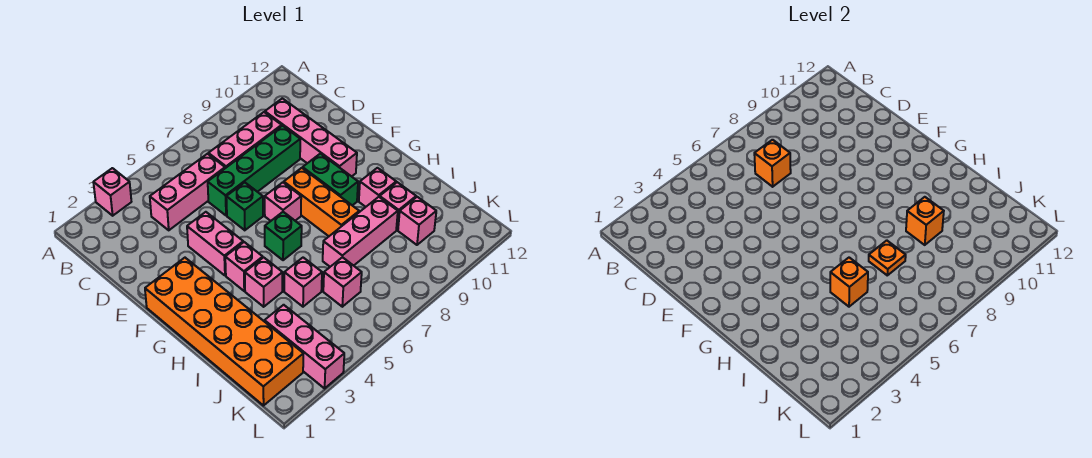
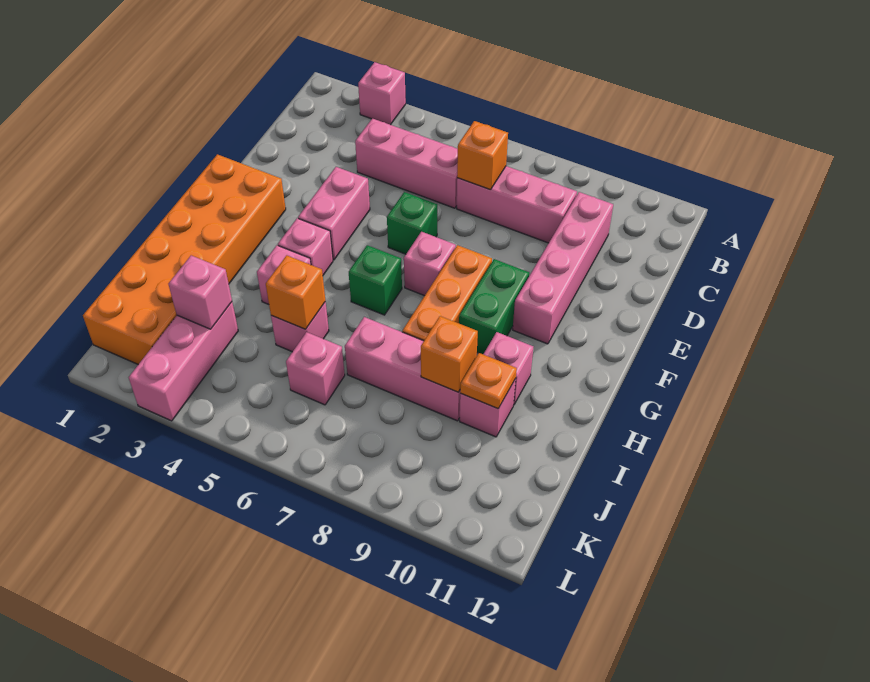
green 1x4 brick [208,126,300,216] -> none
orange 1x1 plate [869,240,906,275] -> orange 1x1 plate moved to [460,353,517,409]
pink 1x1 brick [398,197,436,245] -> pink 1x1 brick moved to [168,255,232,329]

